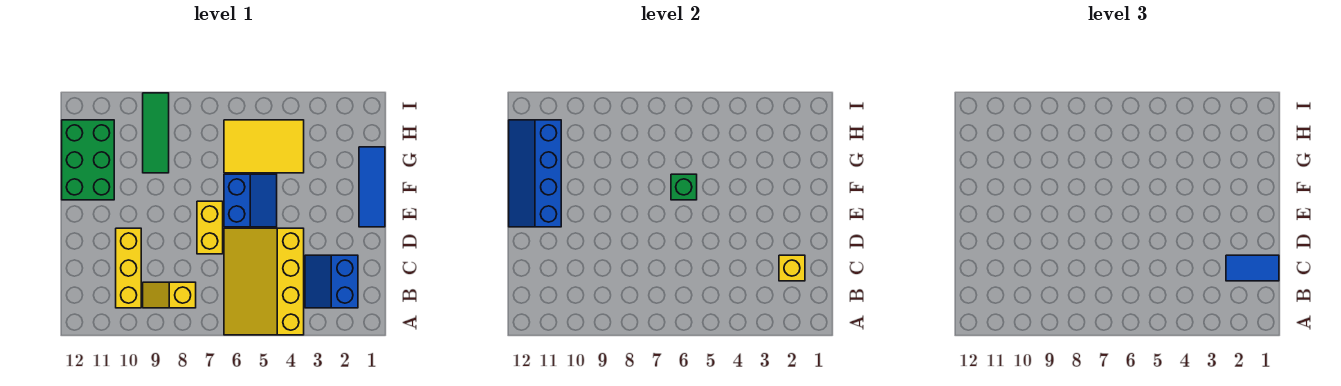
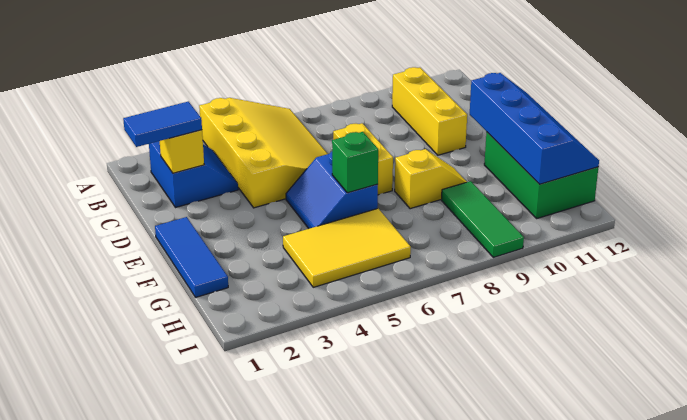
yellow 1x2 slope [143,282,196,308] -> yellow 1x2 slope moved to [395,149,467,209]

